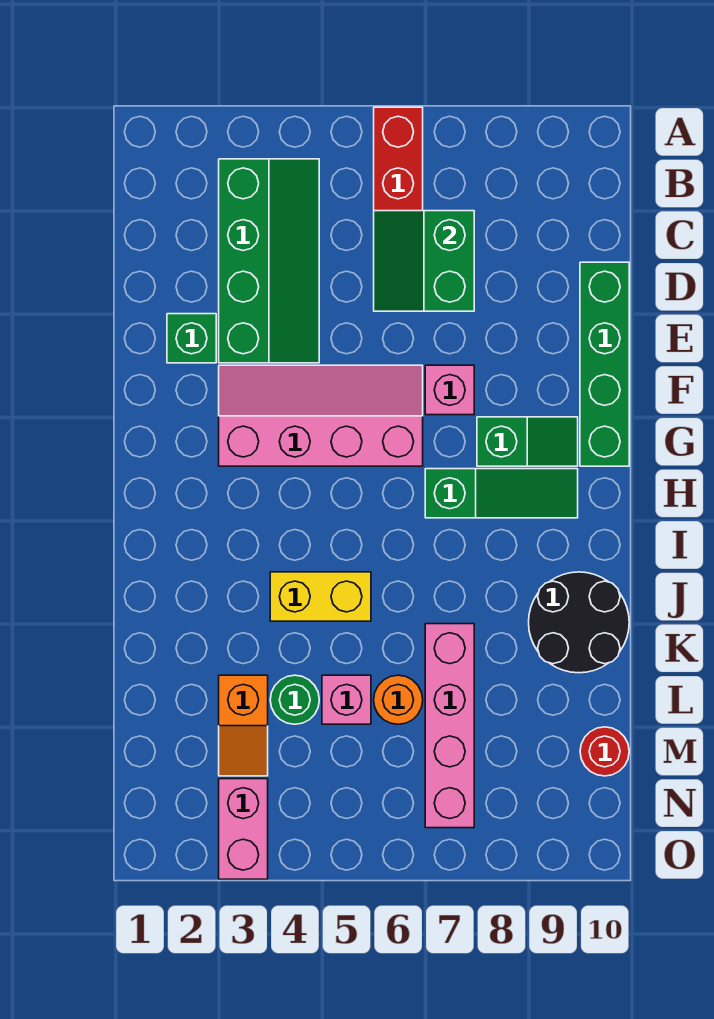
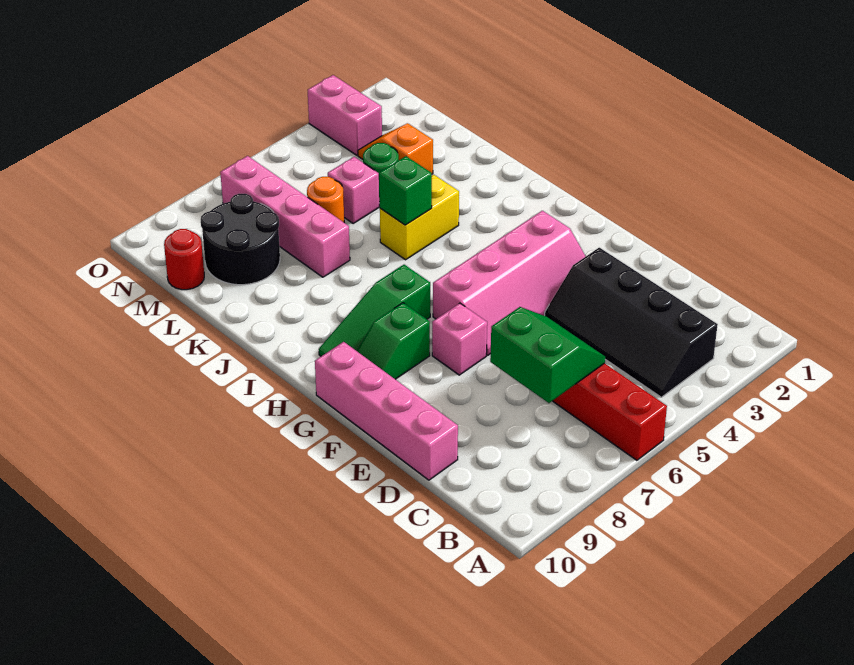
green 2x4 slope [219,159,319,363] -> black 2x4 slope [545,248,718,397]
green 1x4 brick [580,262,629,466] -> pink 1x4 brick [315,342,458,480]
green 1x1 brick [167,314,216,363] -> green 1x1 brick moved to [379,156,432,225]
black 2x2 round brick [529,572,629,673] -> black 2x2 round brick moved to [201,194,280,285]

